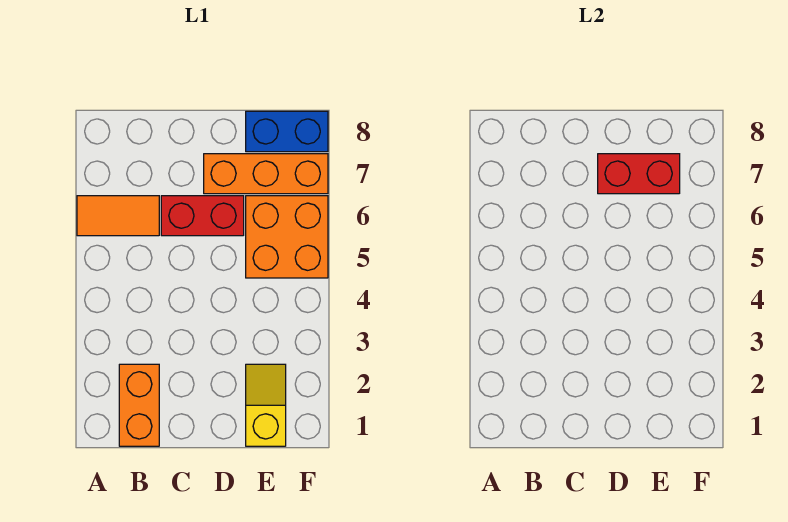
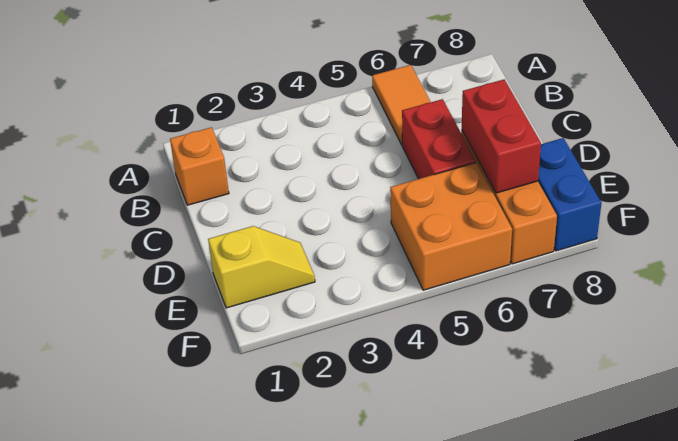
orange 1x2 brick [119,364,159,446] -> orange 1x1 brick [170,127,229,205]

